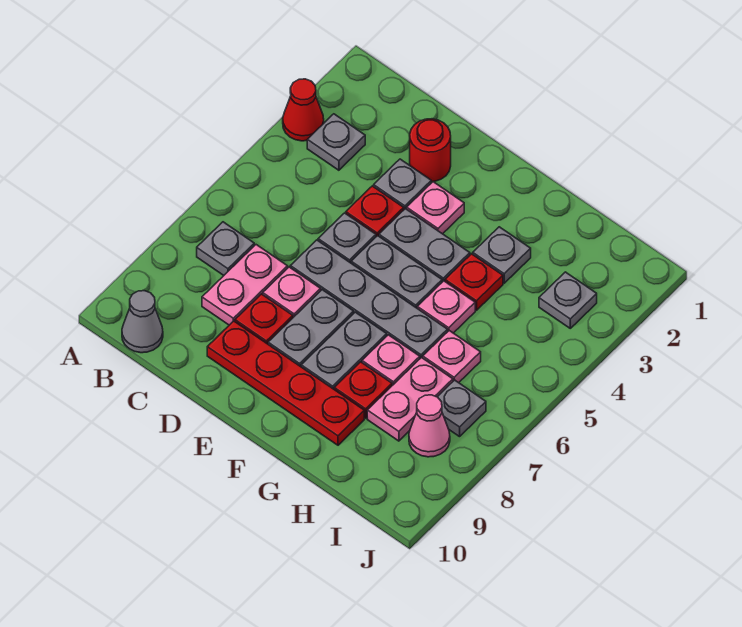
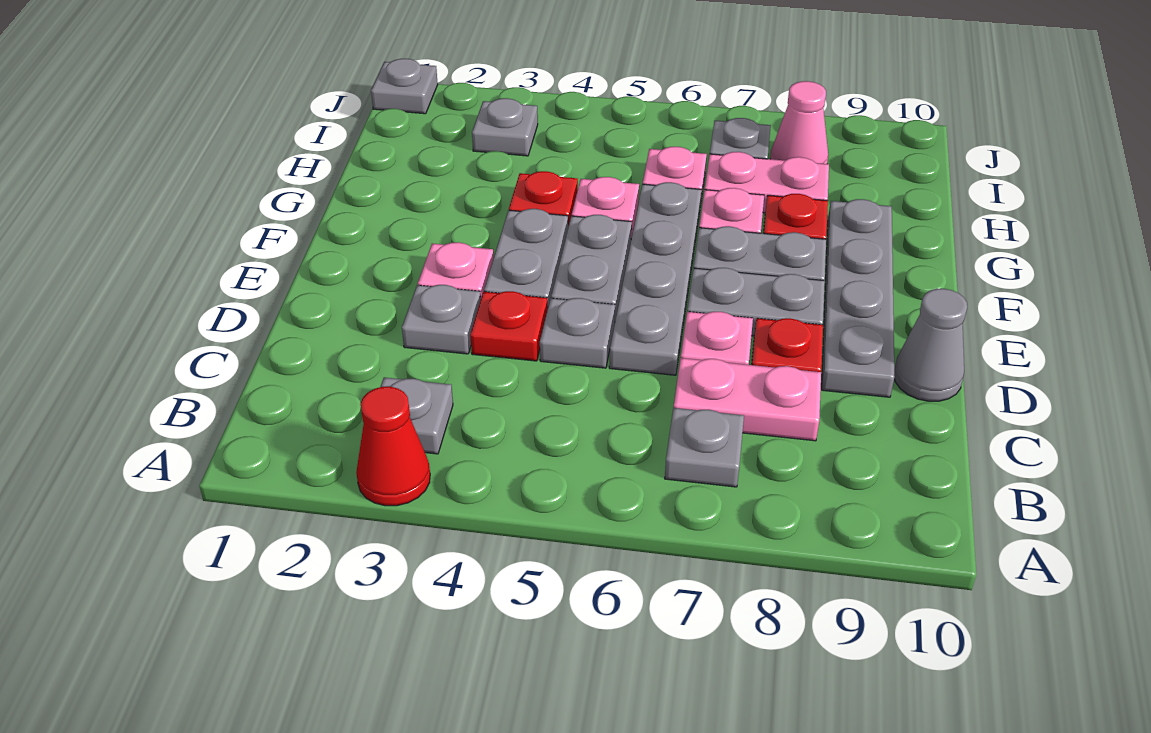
grey 1x1 cone [122,291,163,353] -> grey 1x1 cone moved to [894,289,967,401]
red 1x1 round brick [410,119,451,182] -> none
red 1x4 plate [207,321,364,445] -> grey 1x4 plate [822,199,895,397]
grey 1x1 plate [473,227,531,283] -> grey 1x1 plate moved to [371,59,438,114]

